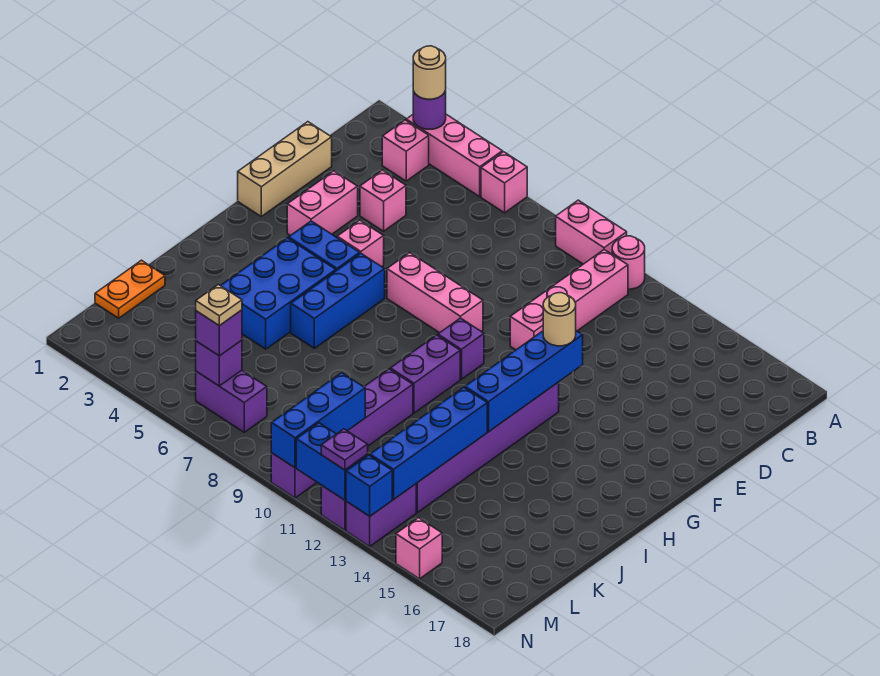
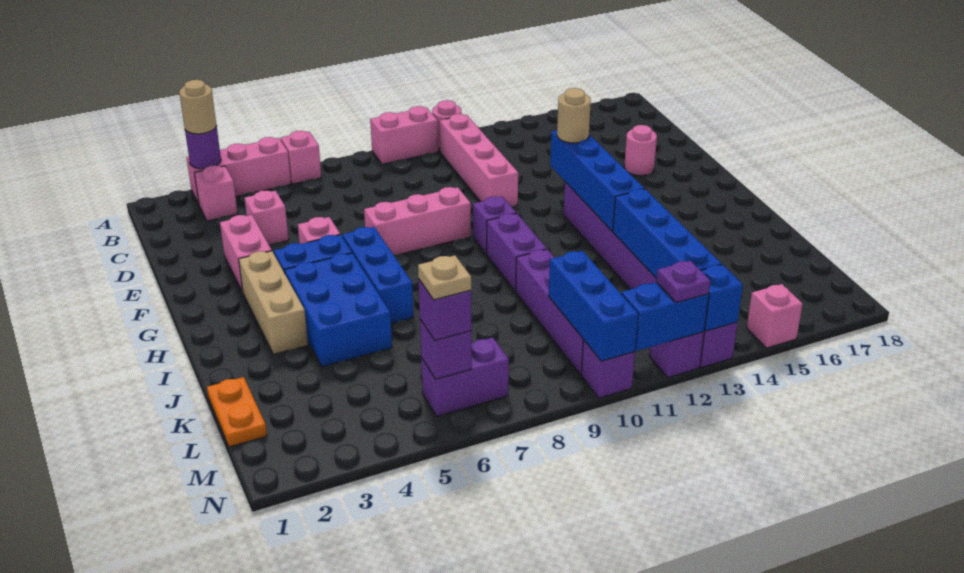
tan 1x3 brick [238,122,332,216] -> tan 1x3 brick moved to [239,251,308,354]
none -> pink 1x1 round brick [624,125,657,176]

